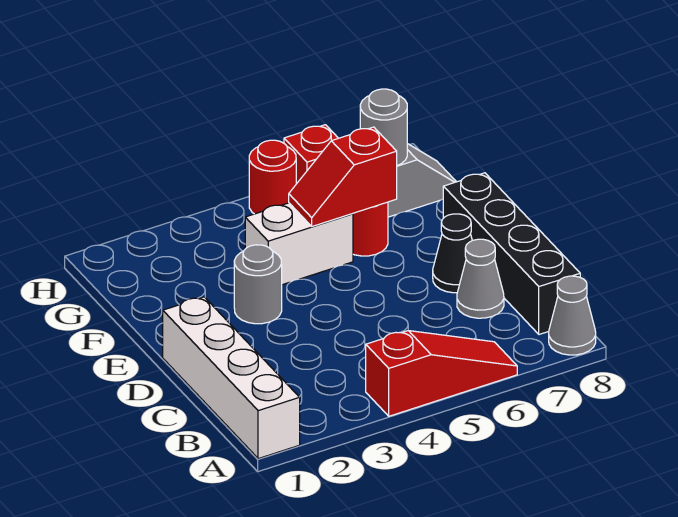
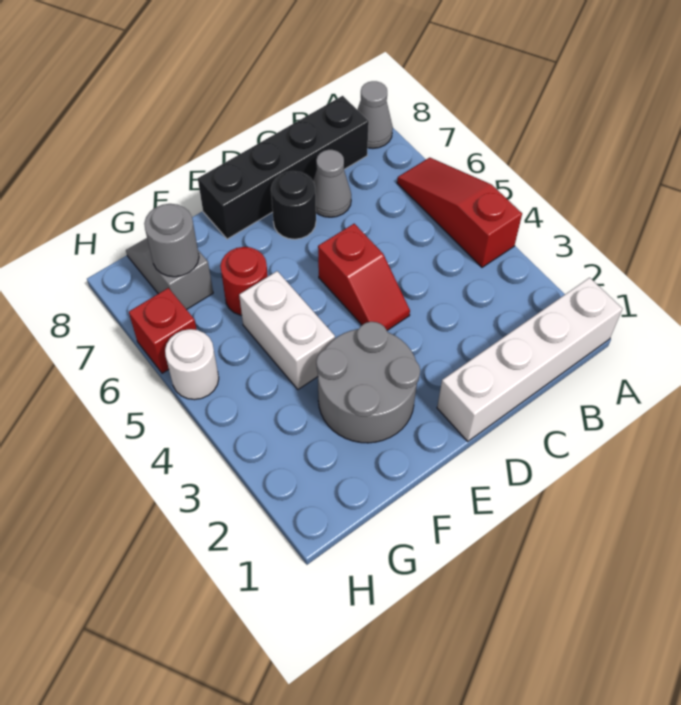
black 1x1 cone [433,214,472,293] -> black 1x1 round brick [271,171,316,239]
grey 1x1 round brick [234,245,282,324] -> grey 2x2 round brick [316,322,420,443]
red 1x2 slope [289,127,397,226] -> red 1x2 slope moved to [318,224,410,330]
red 1x1 round brick [249,140,296,214] -> white 1x1 round brick [165,329,219,400]

